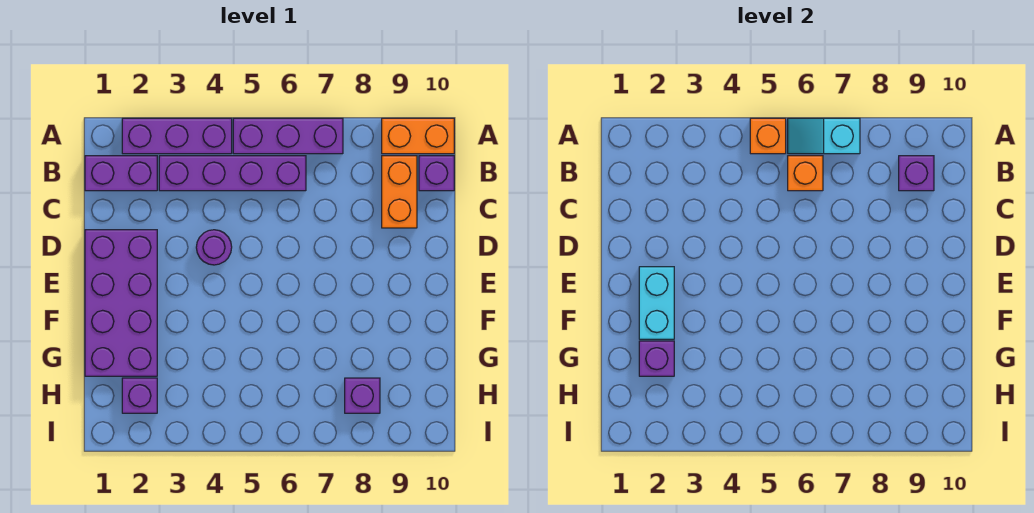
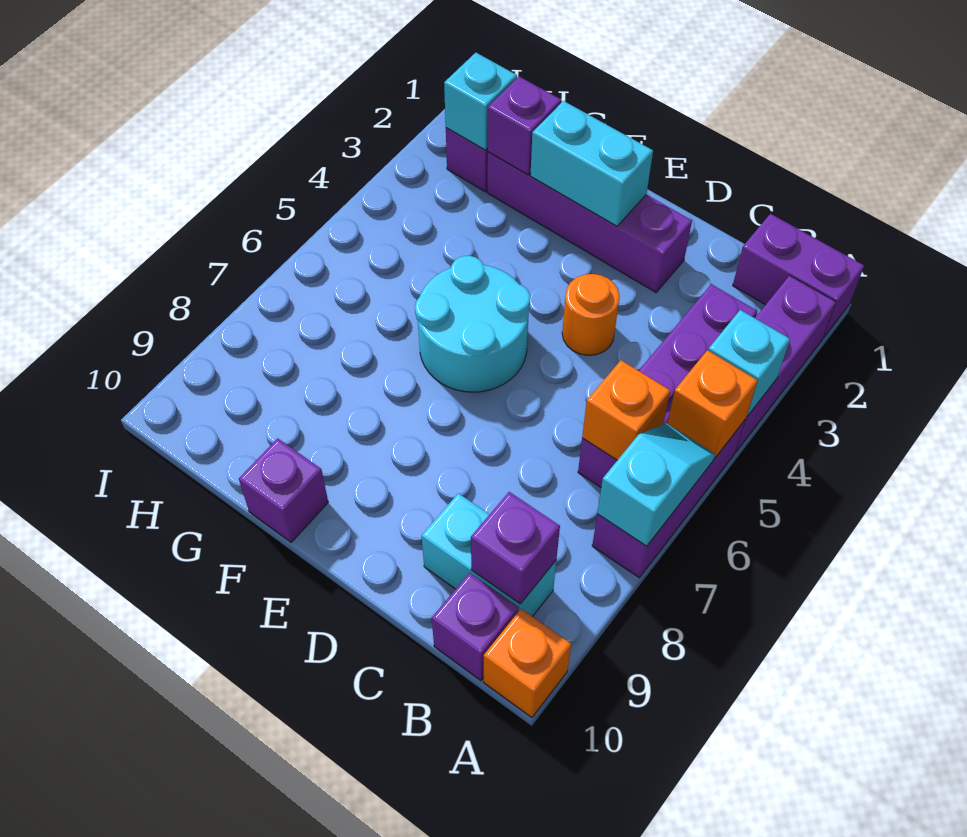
none -> cyan 1x1 brick [708,310,790,416]
orange 1x2 brick [382,118,454,154] -> orange 1x1 brick [484,609,571,717]
purple 1x2 brick [85,156,157,191] -> purple 1x2 brick turned to [733,214,864,338]
orange 1x2 brick [382,156,417,228] -> cyan 1x2 brick [422,493,556,617]
purple 2x4 brick [85,230,157,376] -> purple 1x4 brick [487,152,692,292]
purple 1x1 round brick [196,230,232,265] -> orange 1x1 round brick [562,274,620,355]
none -> cyan 2x2 round brick [415,256,530,392]
none -> cyan 1x1 brick [444,53,517,150]
purple 1x1 brick [345,378,380,413] -> purple 1x1 brick moved to [239,438,328,542]

